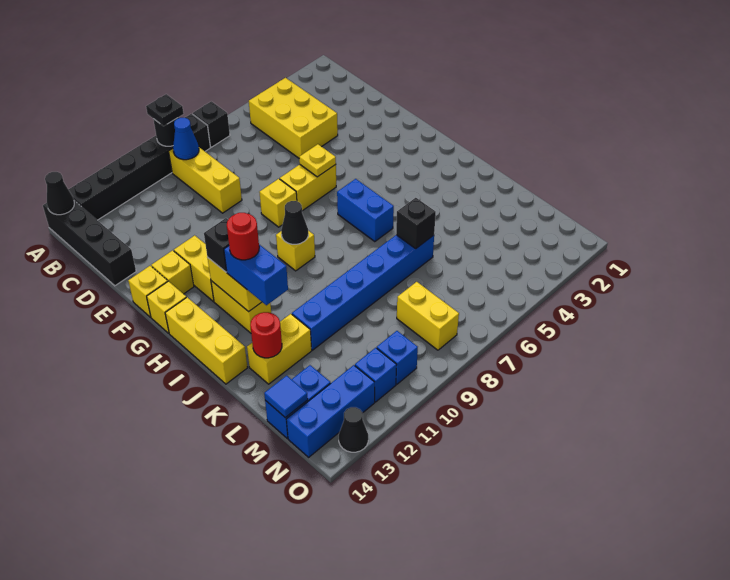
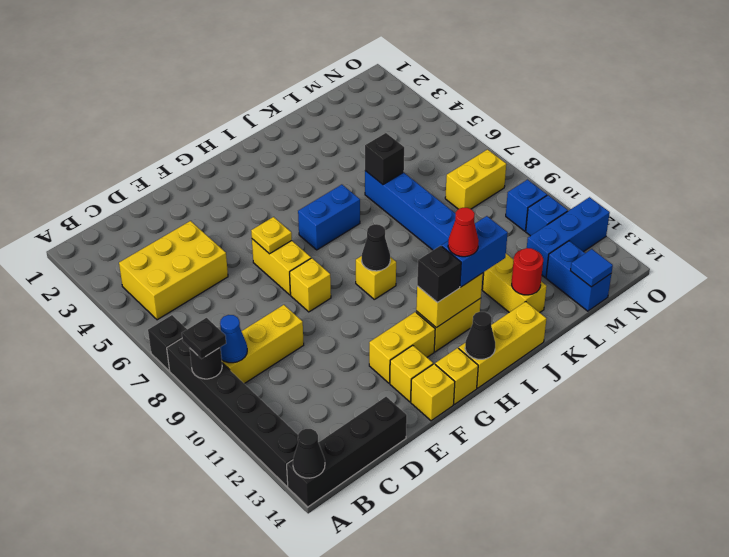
red 1x1 round brick [227,213,259,260] -> red 1x1 cone [448,208,479,257]
blue 1x3 brick [286,365,375,457] -> blue 1x3 brick turned to [527,197,610,277]
black 1x1 cone [339,407,368,452] -> black 1x1 cone moved to [465,312,495,359]

